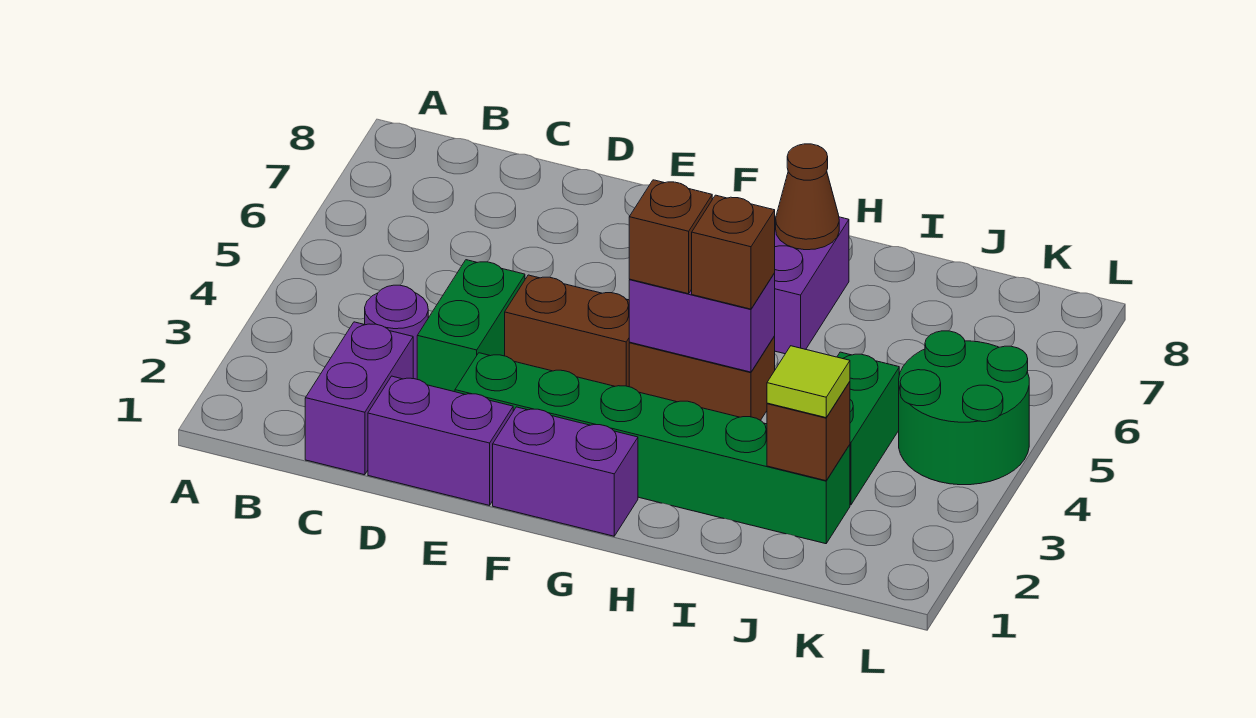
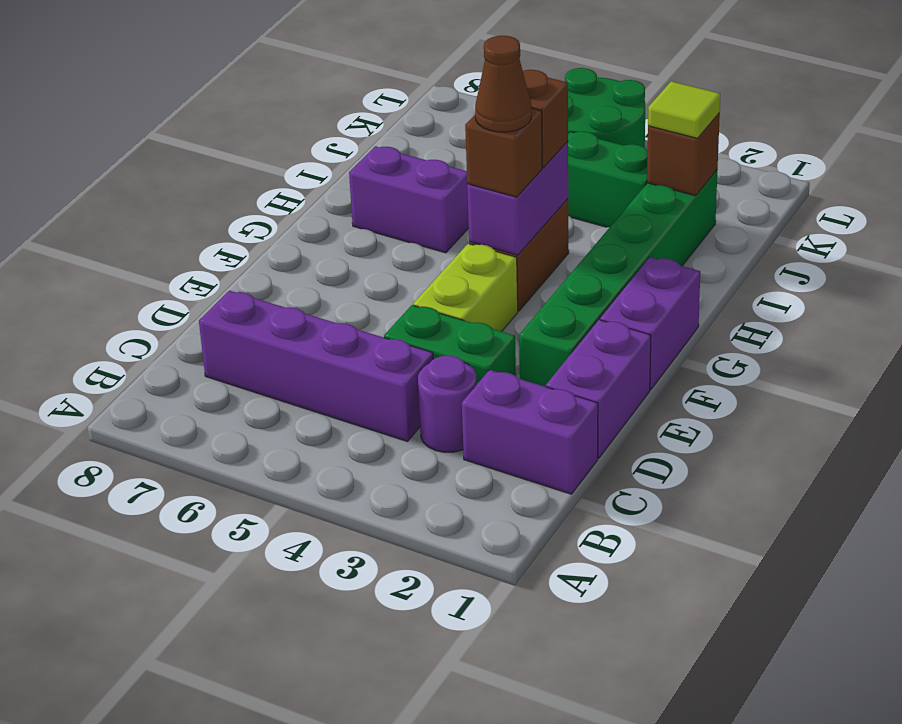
none -> purple 1x4 brick [199,291,433,441]
brown 1x2 brick [505,275,630,387] -> lime 1x2 brick [413,244,518,332]
brown 1x1 cone [776,144,839,250] -> brown 1x1 cone moved to [475,36,531,132]

